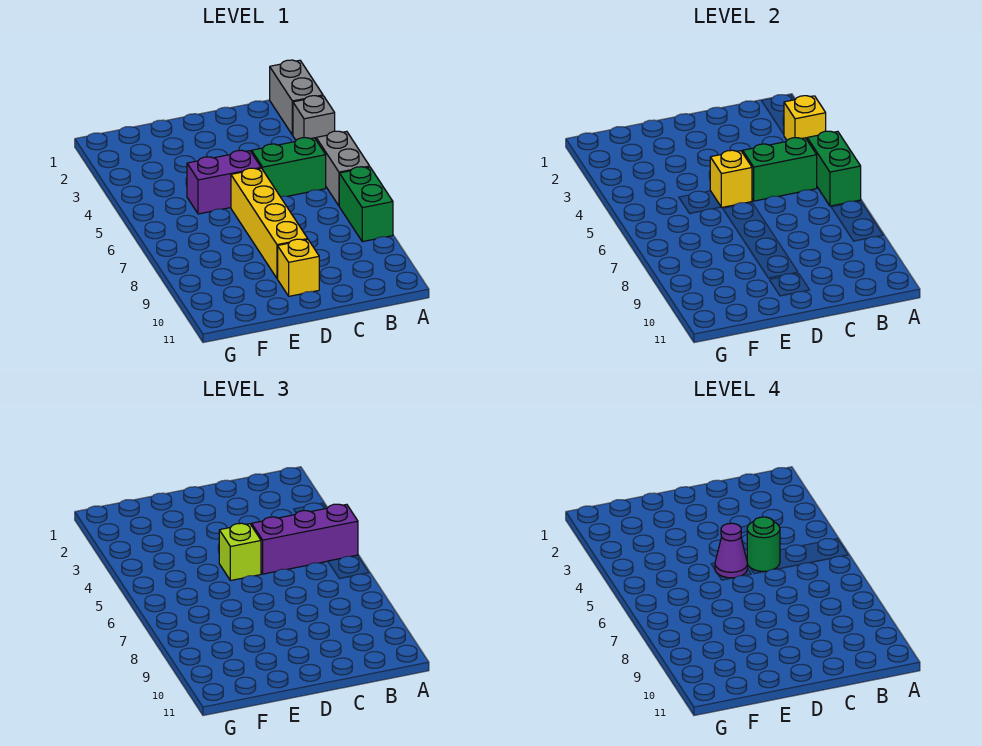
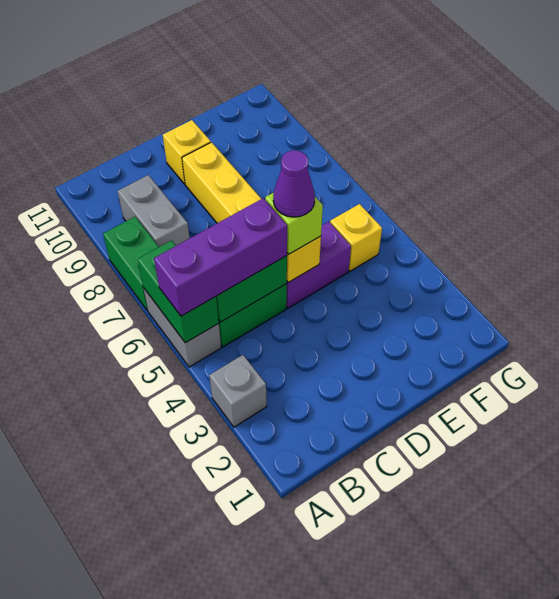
grey 1x2 brick [270,60,323,135] -> grey 1x2 brick moved to [118,175,190,247]
yellow 1x1 brick [784,96,826,140] -> yellow 1x1 brick moved to [330,204,382,271]
green 1x1 round brick [747,517,780,572] -> none

